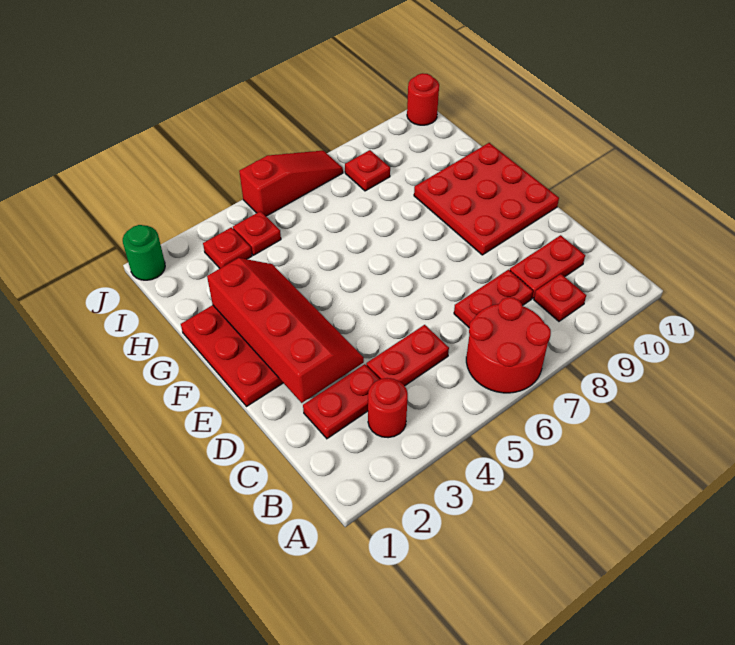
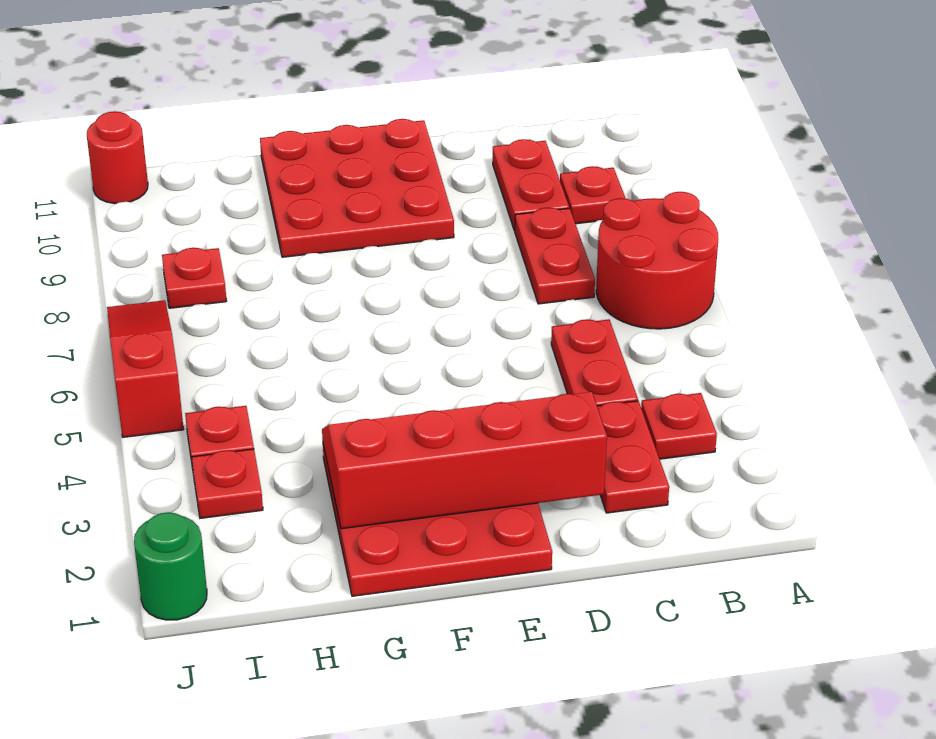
red 1x1 round brick [368,378,408,438] -> red 1x1 plate [641,393,717,459]

